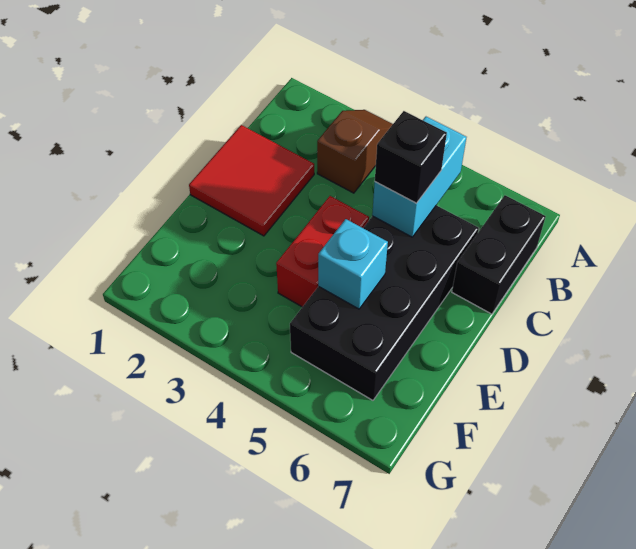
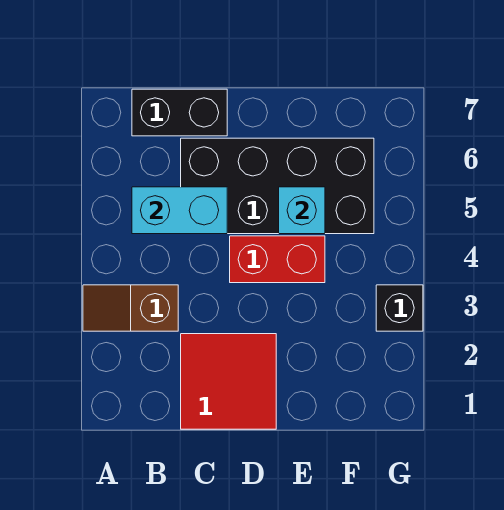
black 1x1 brick [375,111,447,203] -> black 1x1 brick moved to [376,285,423,331]

